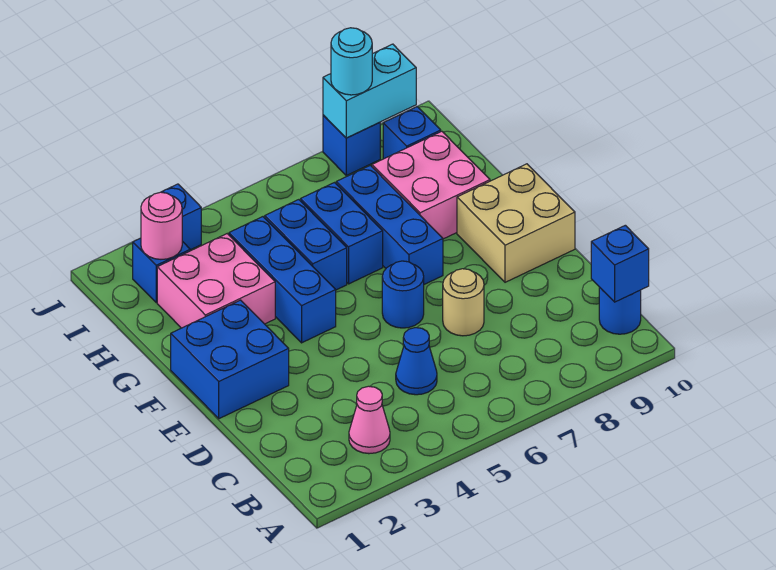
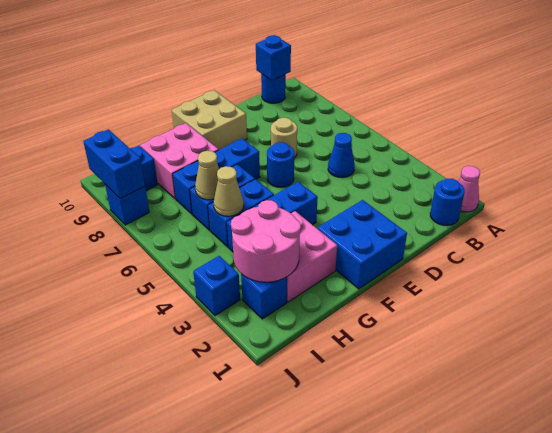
none -> blue 1x1 round brick [430,179,465,226]
pink 1x1 cone [349,386,390,454] -> pink 1x1 cone moved to [458,166,480,212]
none -> tan 1x1 cone [214,166,244,216]
none -> tan 1x1 cone [195,151,219,200]
pink 1x1 round brick [141,192,182,259] -> pink 2x2 round brick [231,200,301,282]
cyan 1x2 brick [323,44,416,138] -> blue 1x2 brick [83,129,145,199]
cyan 1x1 round brick [331,28,372,95] -> none

